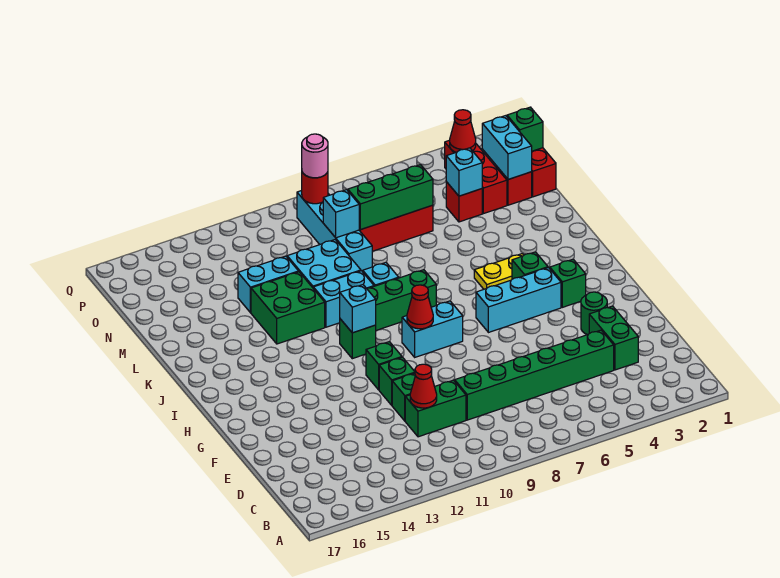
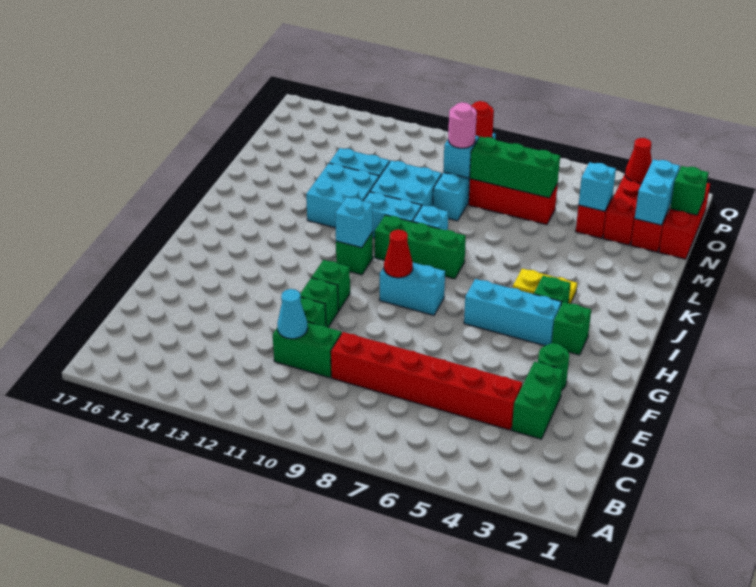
green 1x6 brick [455,330,614,420] -> red 1x6 brick [331,332,522,430]
red 1x1 cone [410,364,437,408] -> cyan 1x1 cone [277,289,308,339]
green 2x2 brick [251,272,325,344] -> cyan 2x2 brick [306,163,379,228]
pink 1x1 round brick [302,134,328,178] -> pink 1x1 round brick moved to [448,102,477,148]

